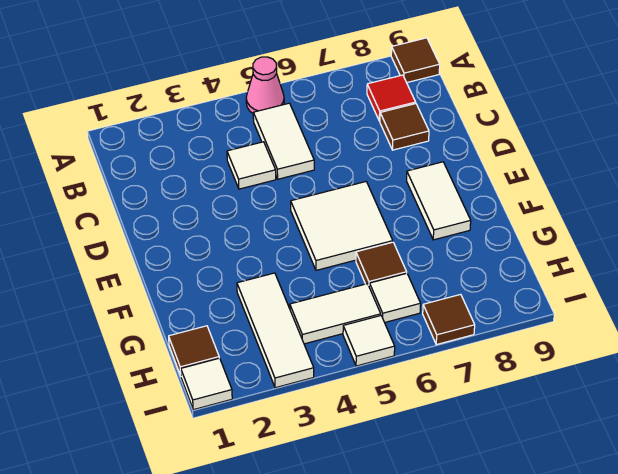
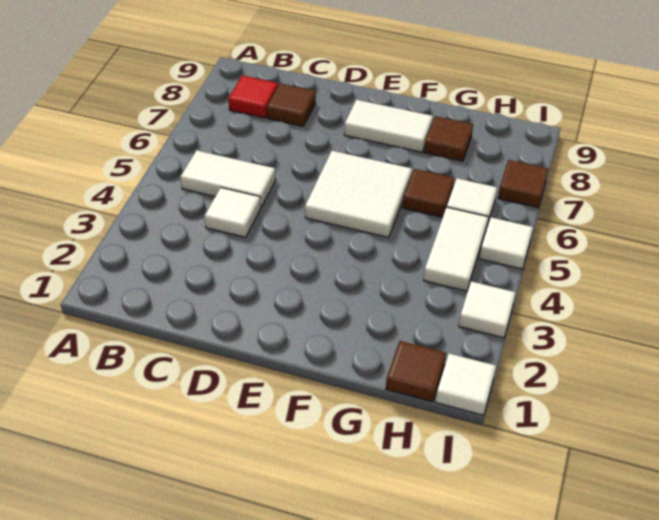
pink 1x1 cone [246,57,284,113] -> none
brown 1x1 tile [391,38,440,83] -> brown 1x1 tile moved to [424,116,473,161]
white 1x3 tile [237,273,314,388] -> white 1x1 tile [459,281,516,338]

